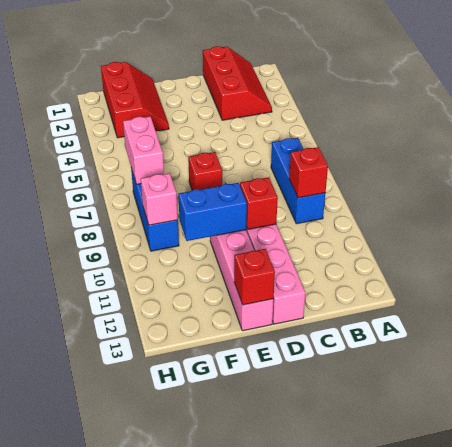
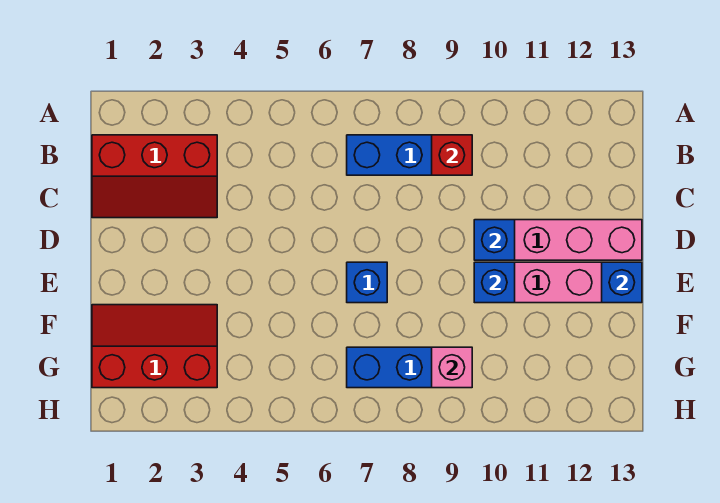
red 2x3 slope [203,46,272,120] -> red 2x3 slope turned to [92,135,217,218]
red 1x1 brick [240,177,278,229] -> blue 1x1 brick [474,220,515,260]
red 1x1 brick [188,152,222,190] -> blue 1x1 brick [347,262,387,303]
blue 1x2 brick [178,183,247,241] -> blue 1x1 brick [474,262,515,303]
red 1x1 brick [234,249,275,305] -> blue 1x1 brick [602,262,642,303]
pink 1x2 brick [123,117,164,184] -> none

